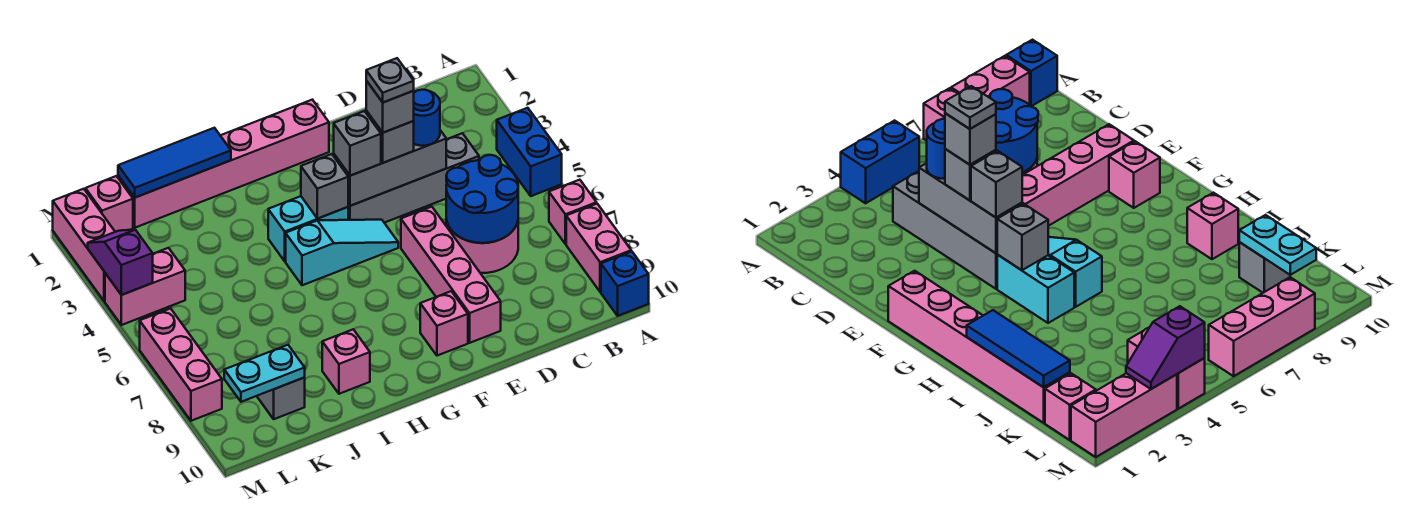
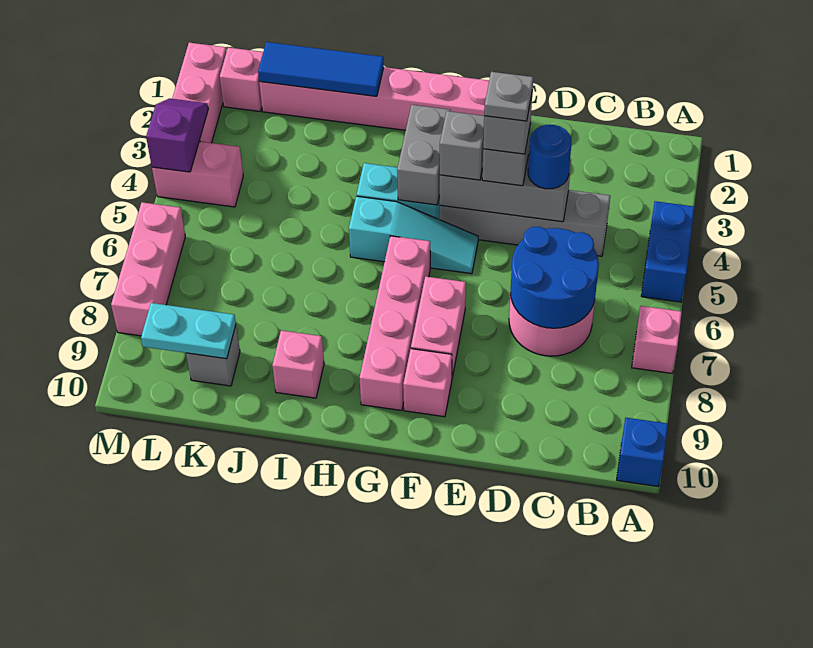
pink 1x2 brick [566,204,631,292] -> pink 1x2 brick moved to [411,276,466,378]
pink 1x4 brick [401,207,501,343] -> pink 1x4 brick moved to [360,236,430,411]
grey 1x1 brick [301,154,348,218] -> grey 1x2 brick [397,105,451,205]

